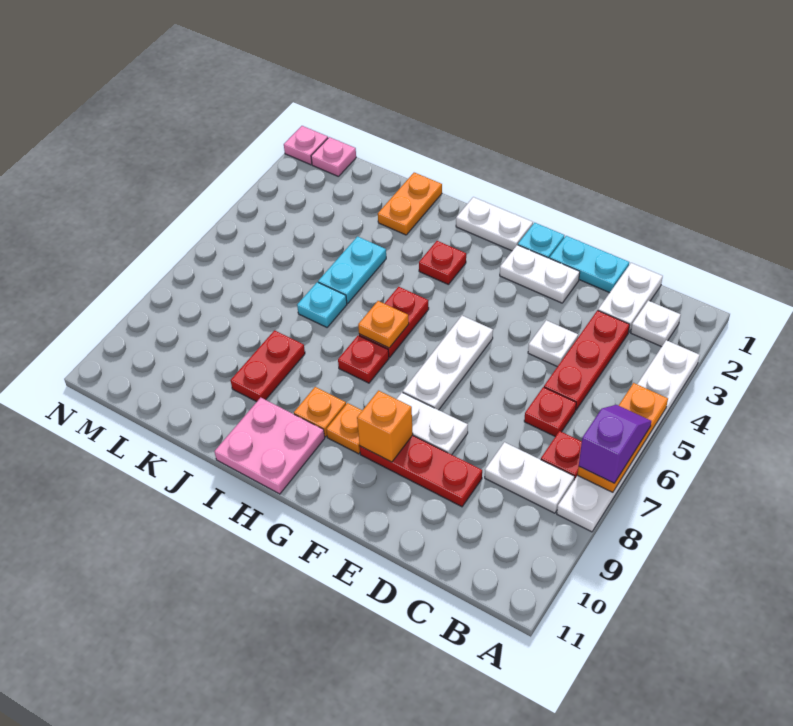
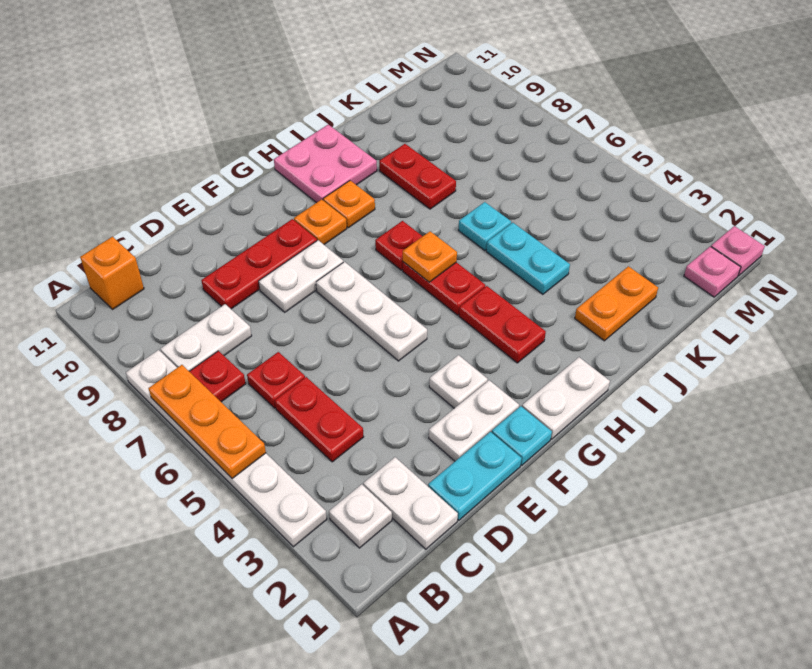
purple 1x2 slope [579,405,651,483] -> none
red 1x3 plate [544,310,630,410] -> red 1x2 plate [275,377,364,462]
white 1x1 plate [528,320,578,367] -> white 1x1 plate moved to [429,355,488,408]
orange 1x1 brick [357,391,413,462] -> orange 1x1 brick moved to [80,237,144,309]
red 1x1 plate [419,241,466,284] -> red 1x2 plate [459,286,546,363]
orange 1x2 plate [378,173,442,235] -> orange 1x2 plate turned to [575,266,658,341]

